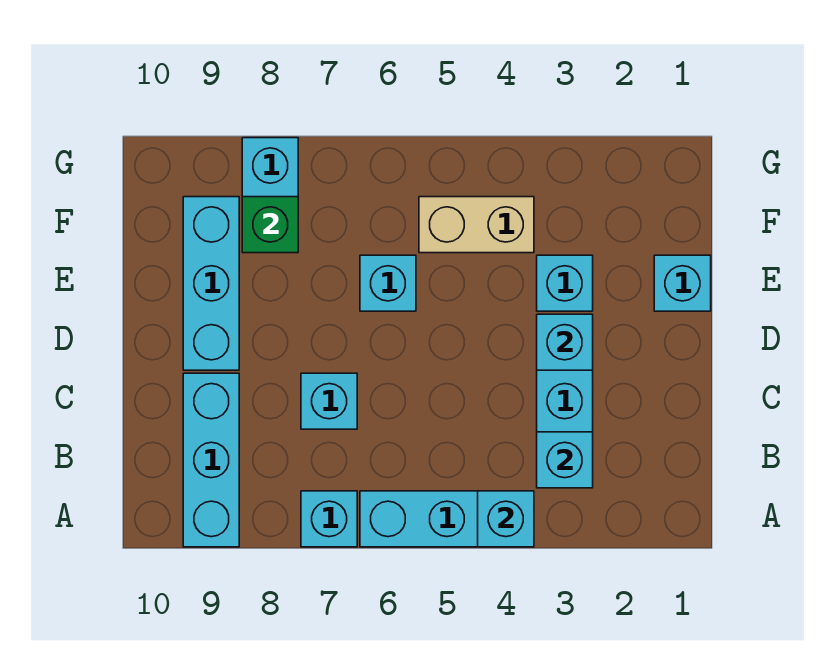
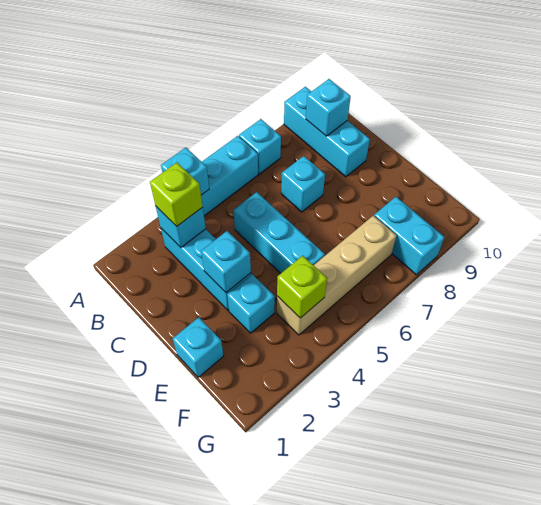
none -> lime 1x1 brick [150,163,203,226]
cyan 1x3 brick [183,197,239,370] -> cyan 1x3 brick moved to [233,192,325,273]
cyan 1x1 brick [360,255,416,311] -> cyan 1x1 brick moved to [306,79,351,136]
tan 1x2 brick [419,197,534,253] -> tan 1x4 brick [277,216,397,335]
none -> lime 1x1 brick [277,256,327,318]
green 1x1 brick [242,197,298,253] -> none

